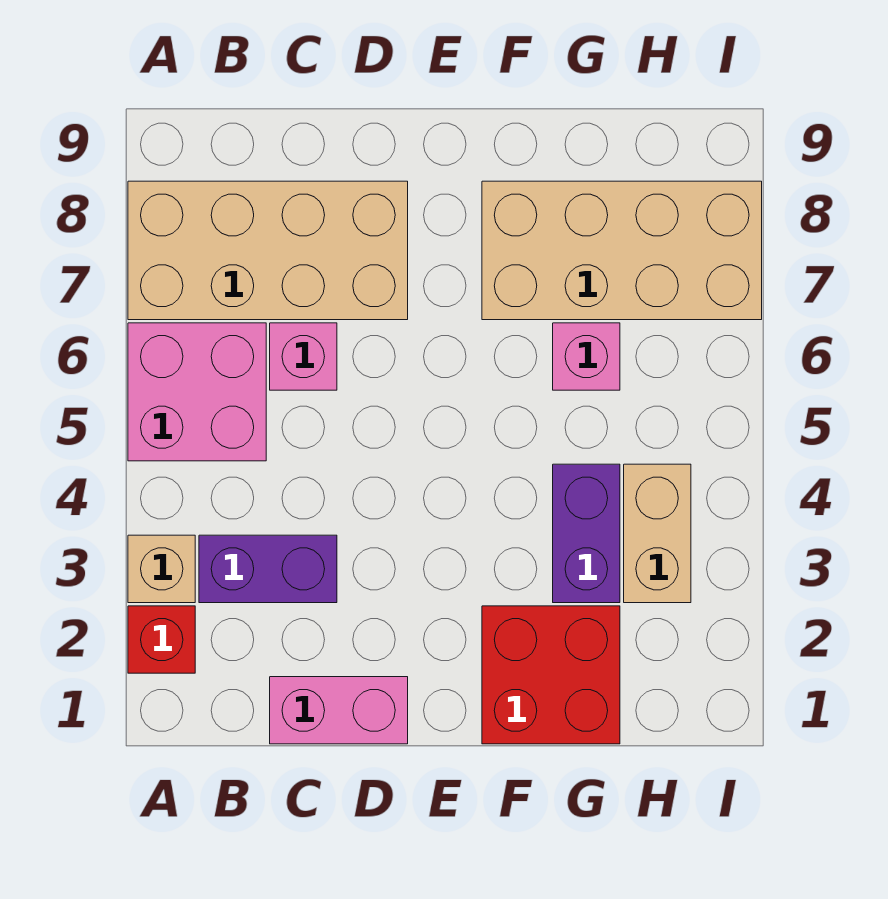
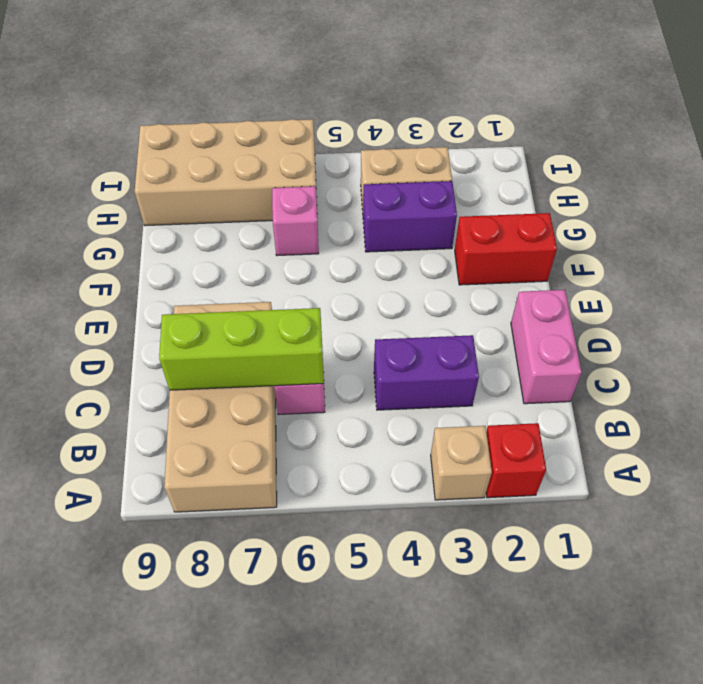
pink 2x2 brick [128,323,266,461] -> none
purple 1x2 brick [199,535,337,603] -> purple 1x2 brick turned to [374,335,479,410]
none -> lime 1x3 brick [159,308,324,390]
red 2x2 brick [482,606,620,744] -> red 1x2 brick [455,213,557,285]
tan 2x4 brick [482,181,762,320] -> tan 2x4 brick turned to [135,119,317,226]

